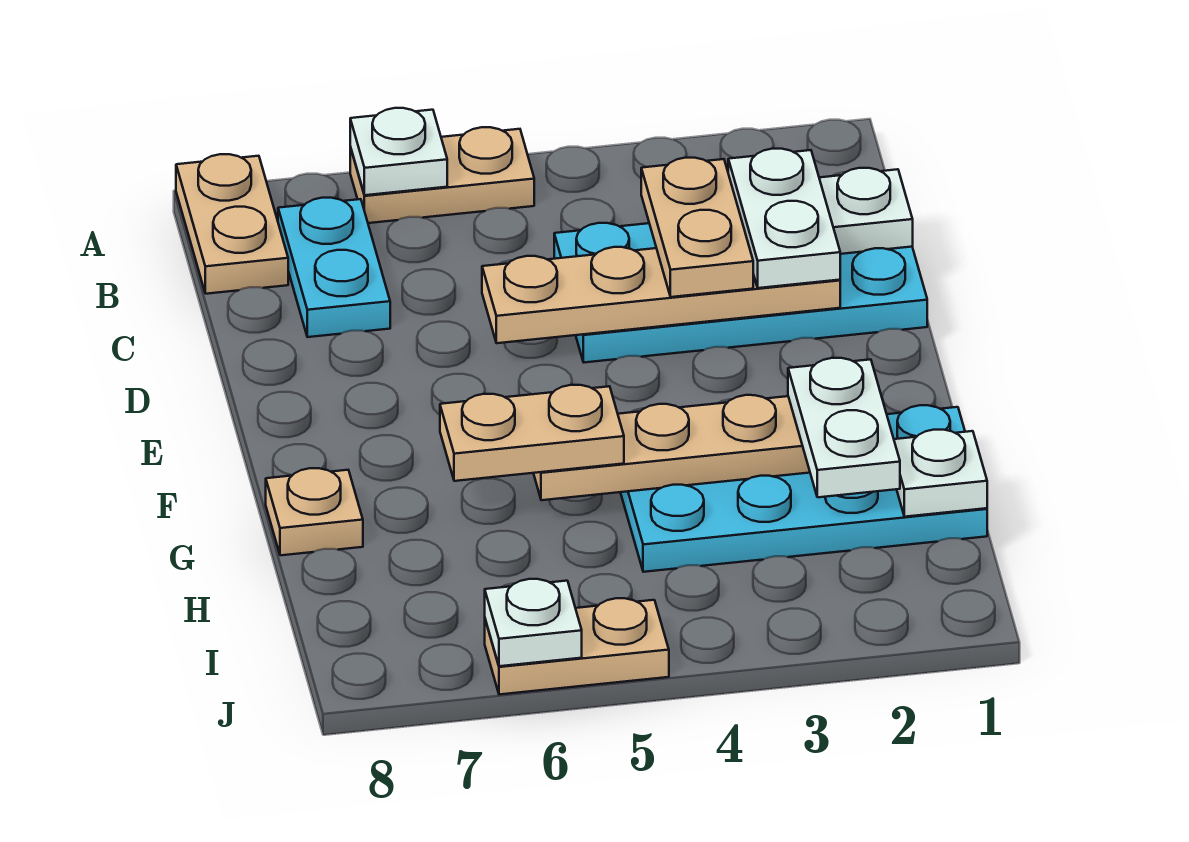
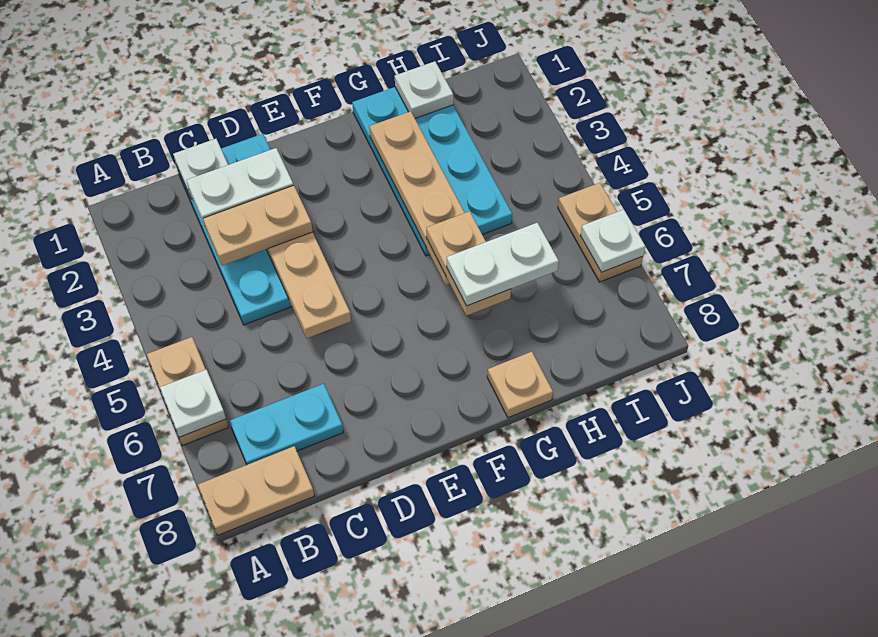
white 1x2 plate [788,358,900,497] -> white 1x2 plate moved to [447,223,559,306]

